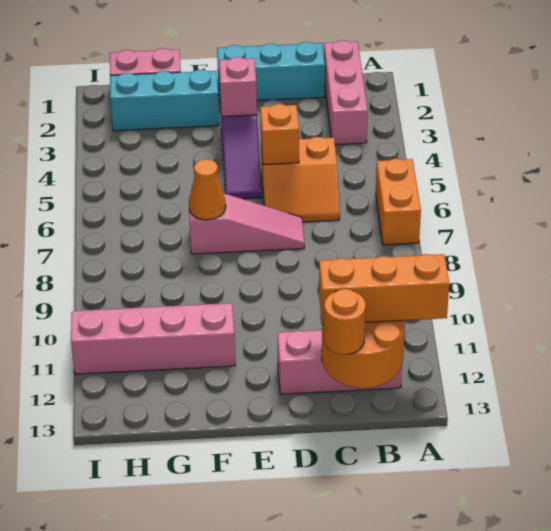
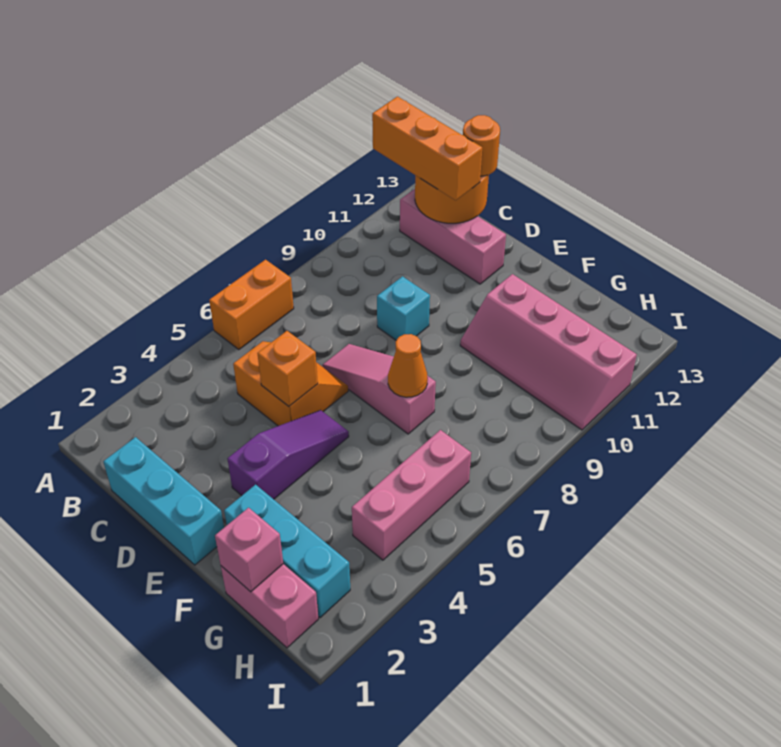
pink 1x3 brick [324,40,368,144] -> pink 1x3 brick moved to [352,430,471,560]
none -> cyan 1x1 brick [377,276,430,340]
pink 1x1 brick [219,57,257,117] -> pink 1x1 brick moved to [215,508,283,592]

